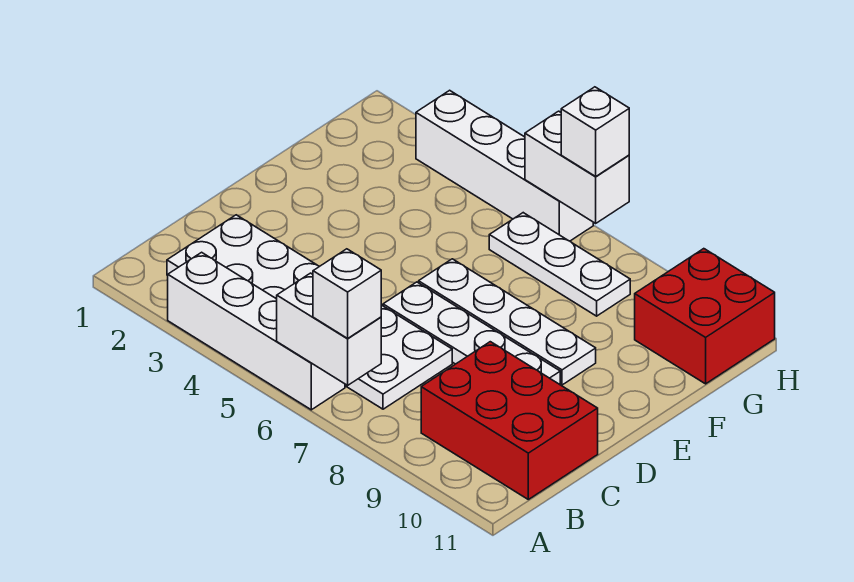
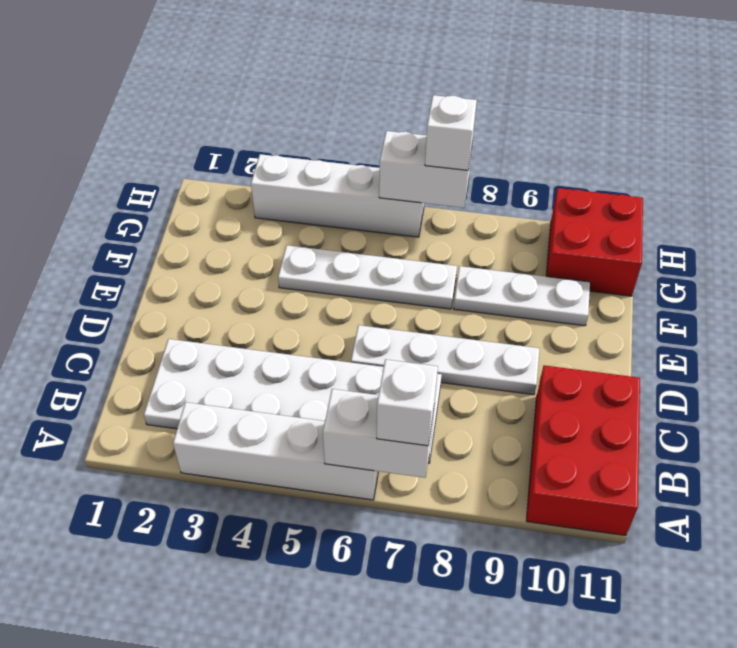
red 2x3 brick [421,342,598,499] -> red 2x3 brick turned to [526,365,640,536]
white 1x4 plate [419,259,596,385] -> white 1x4 plate moved to [278,245,457,309]
white 1x3 plate [489,213,630,316] -> white 1x3 plate moved to [454,266,590,326]

